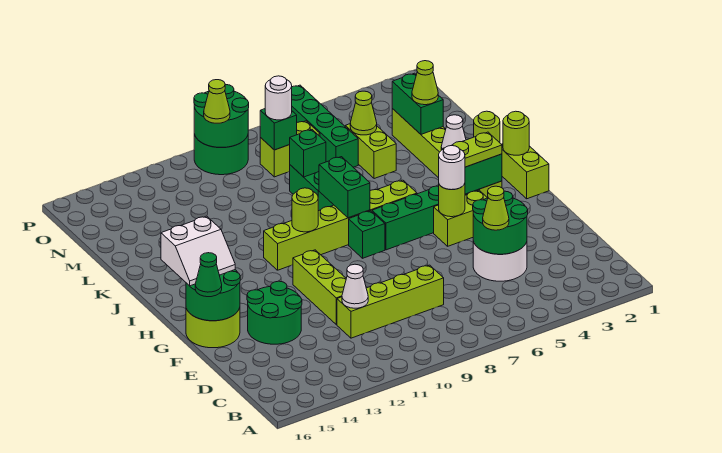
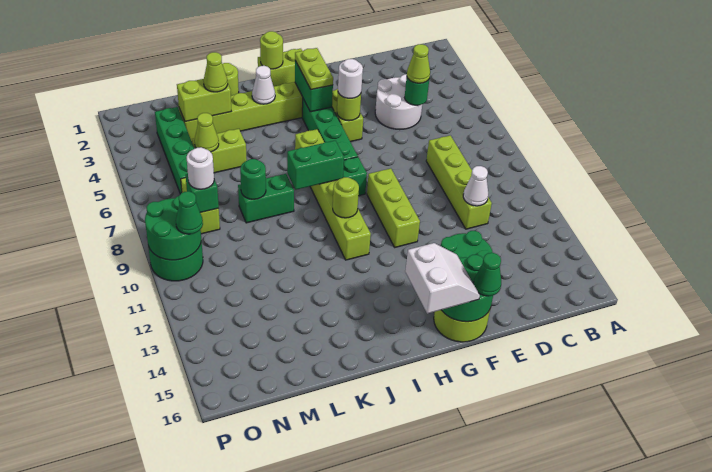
green 2x2 round brick [473,191,528,254] -> green 1x1 round brick [405,78,429,105]
lime 1x3 brick [293,250,346,325] -> lime 1x3 brick turned to [367,168,420,247]
green 1x2 brick [392,73,443,134] -> lime 1x2 brick [177,79,231,122]
green 1x1 brick [290,130,326,177] -> green 1x1 round brick [240,159,266,199]
green 1x4 brick [292,85,358,167] -> green 1x4 brick turned to [155,107,194,194]
lime 1x1 cone [204,80,230,123] -> green 1x1 cone [176,191,203,234]

